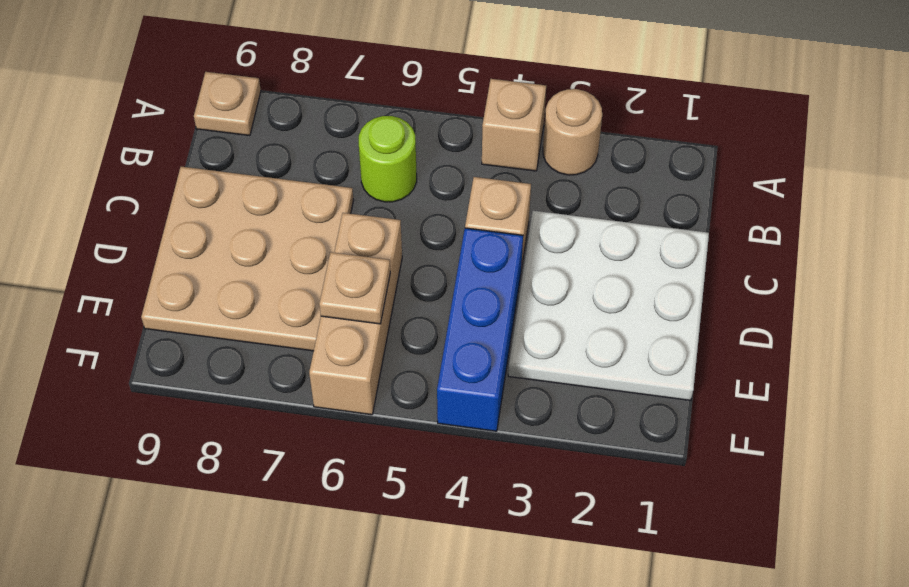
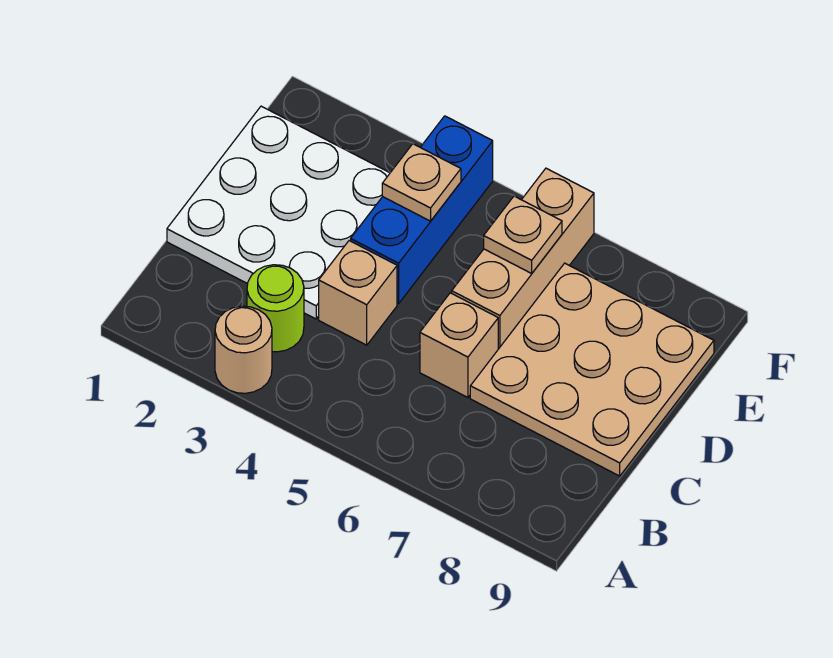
tan 1x1 brick [482,79,546,171] -> tan 1x1 brick moved to [420,293,498,397]
tan 1x1 plate [194,72,261,136] -> tan 1x1 plate moved to [382,144,461,221]
lime 1x1 round brick [359,116,417,202] -> lime 1x1 round brick moved to [247,265,304,352]

